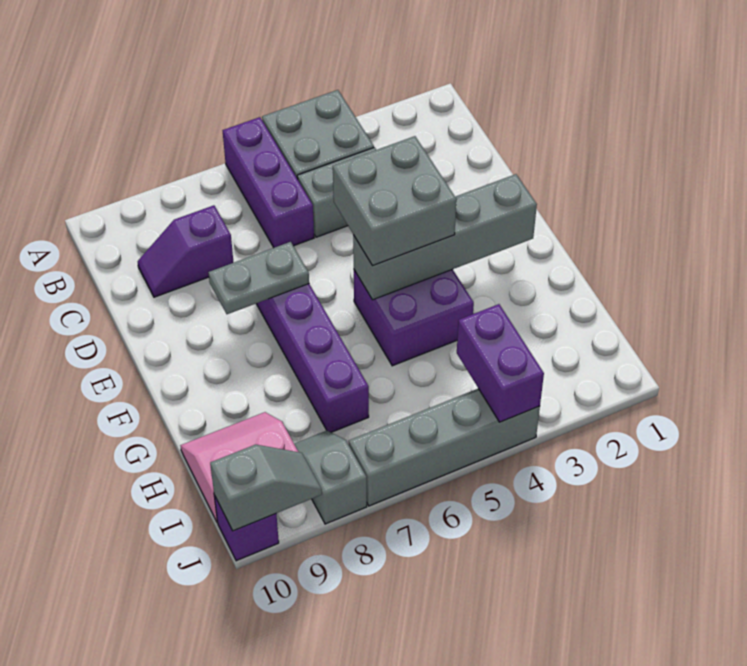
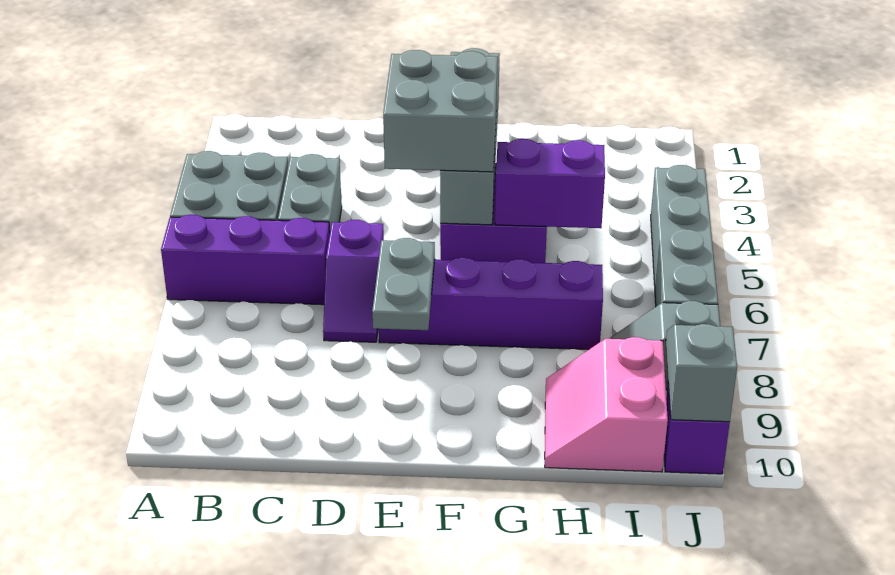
purple 1x2 slope [138,205,234,297] -> purple 1x2 slope moved to [323,220,384,342]
purple 1x2 brick [457,304,544,422] -> purple 1x2 brick moved to [495,139,605,228]

